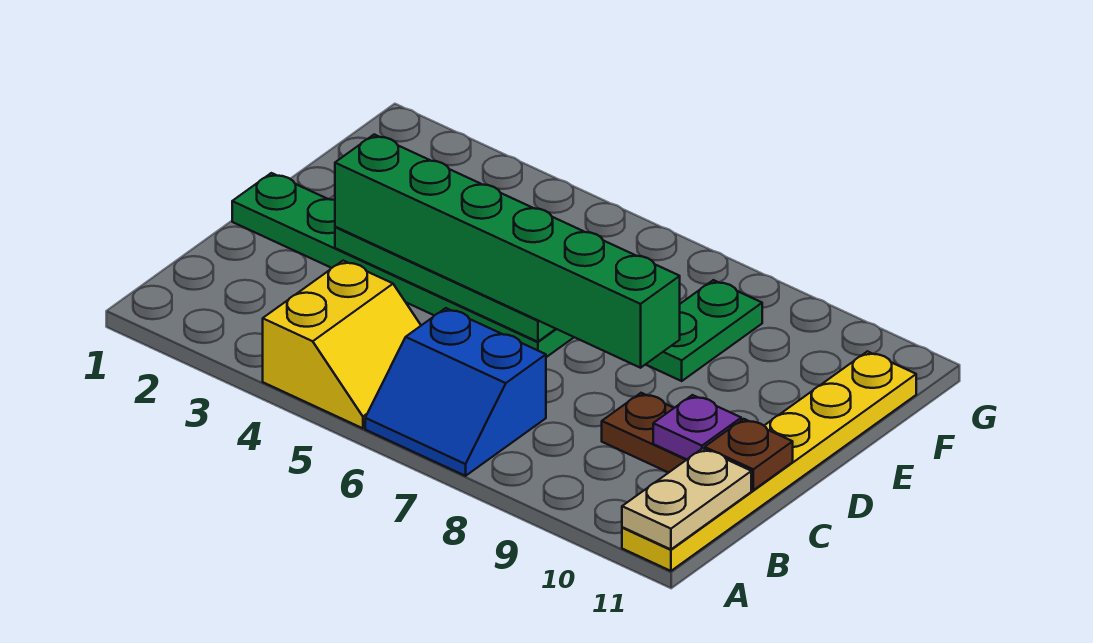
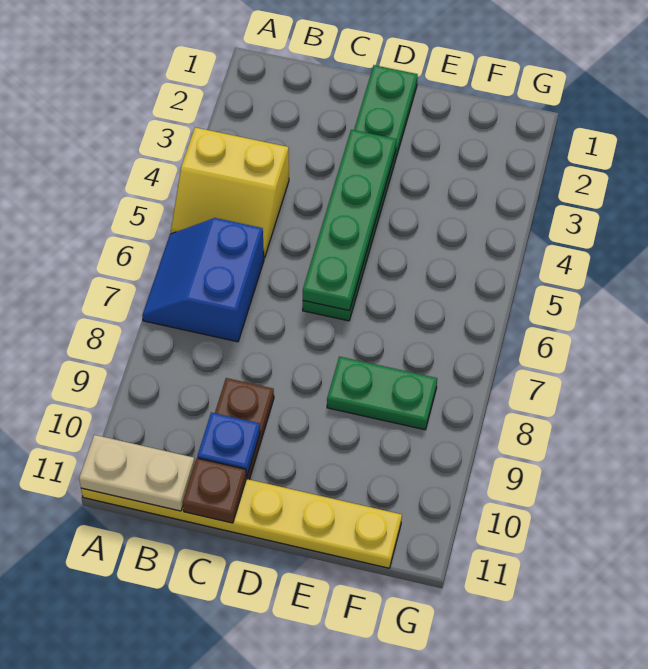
purple 1x1 plate [653,395,741,459] -> blue 1x1 plate [197,412,260,476]
green 1x6 brick [335,135,680,368] -> none

